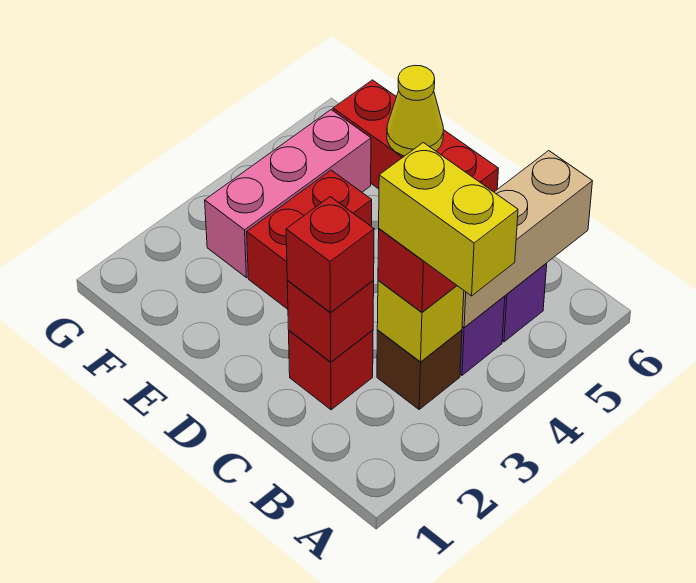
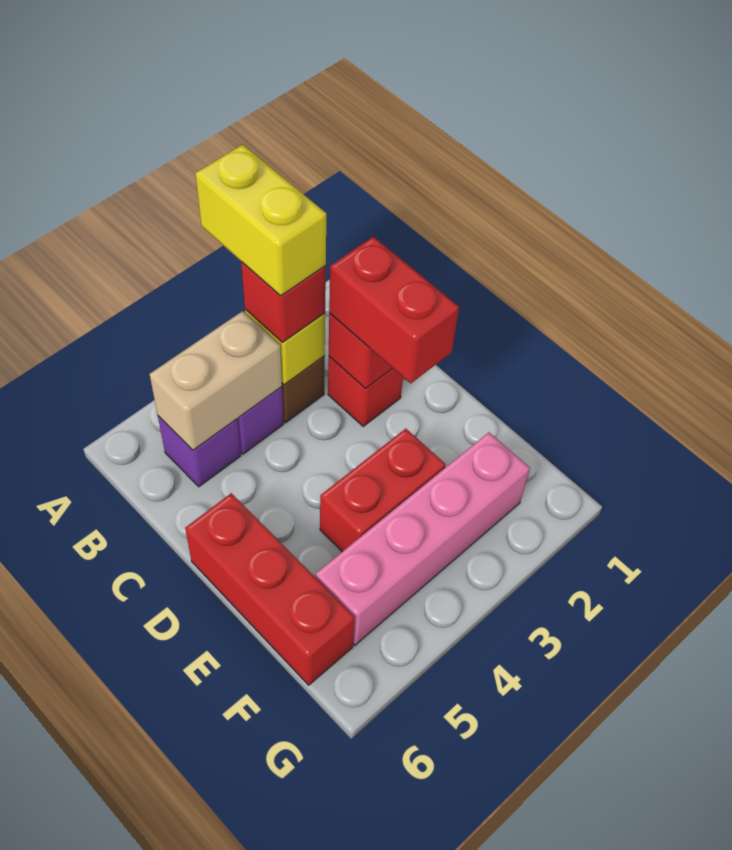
tan 1x3 brick [462,151,592,328] -> tan 1x2 brick [150,311,282,450]
red 1x1 brick [286,197,374,312] -> red 1x2 brick [329,237,459,383]
yellow 1x1 cone [387,65,443,156] -> none
pink 1x3 brick [205,110,371,278] -> pink 1x4 brick [316,432,530,645]

